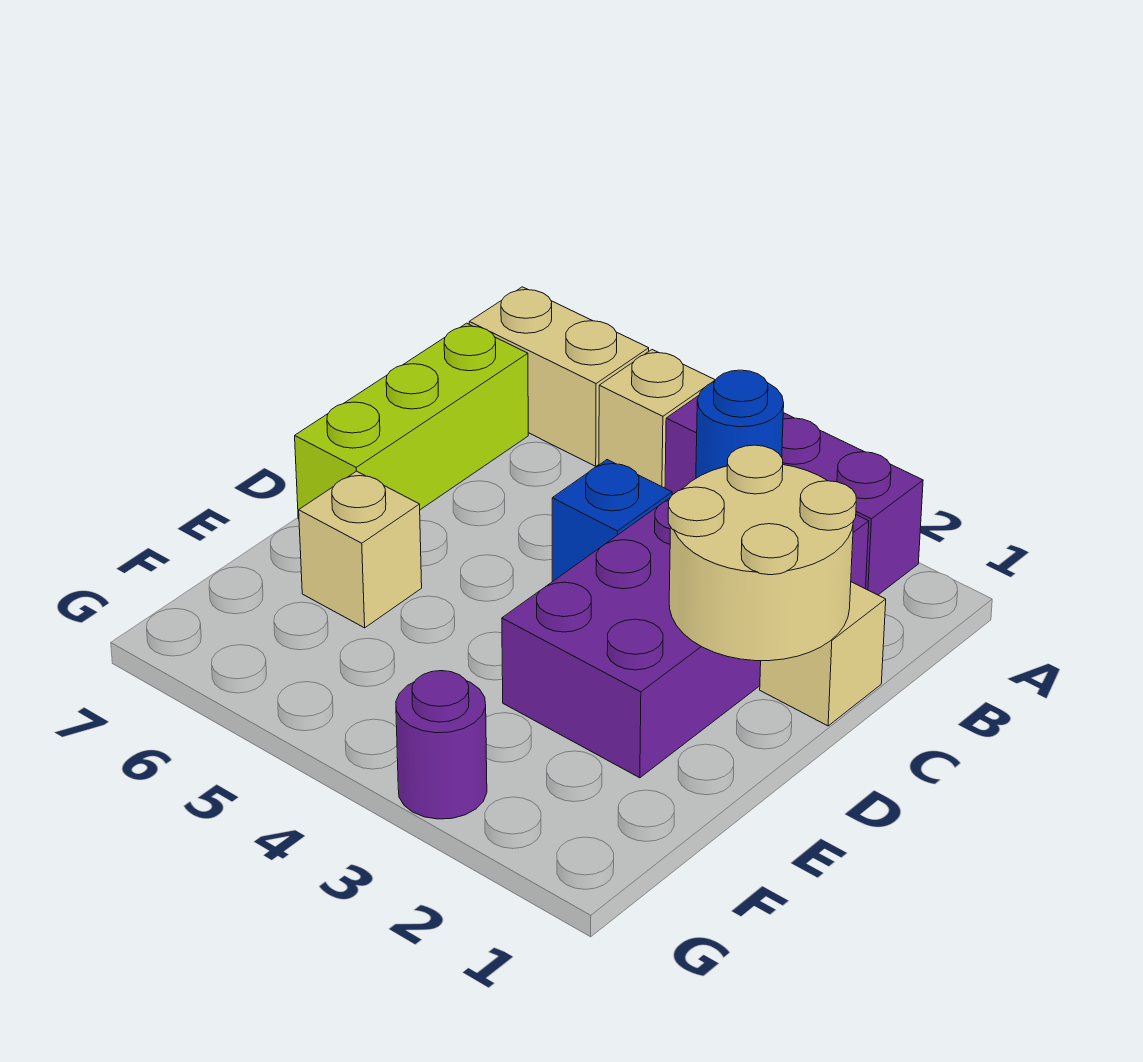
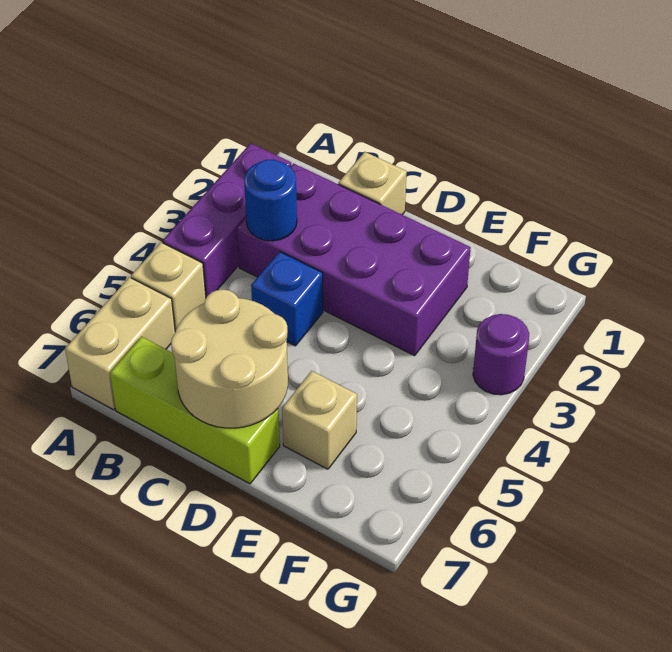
tan 2x2 round brick [668,445,856,661] -> tan 2x2 round brick moved to [171,289,288,428]

